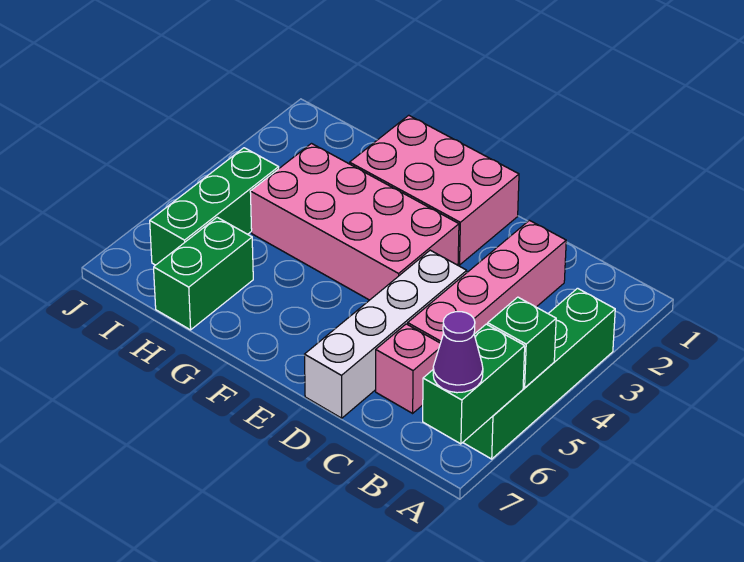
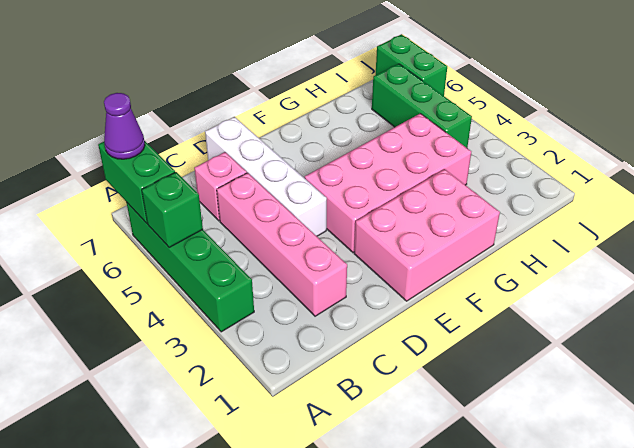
green 1x2 brick [154,217,253,330] -> green 1x2 brick moved to [376,34,447,96]

